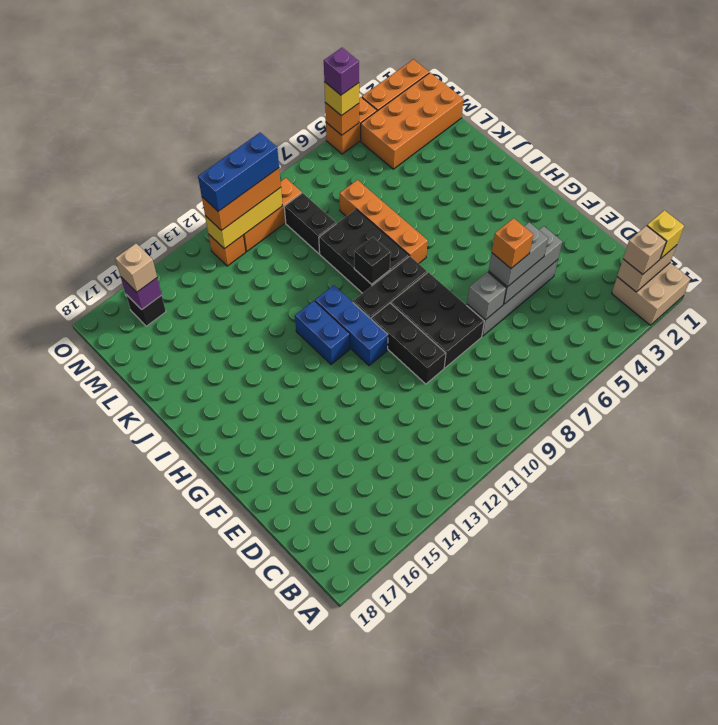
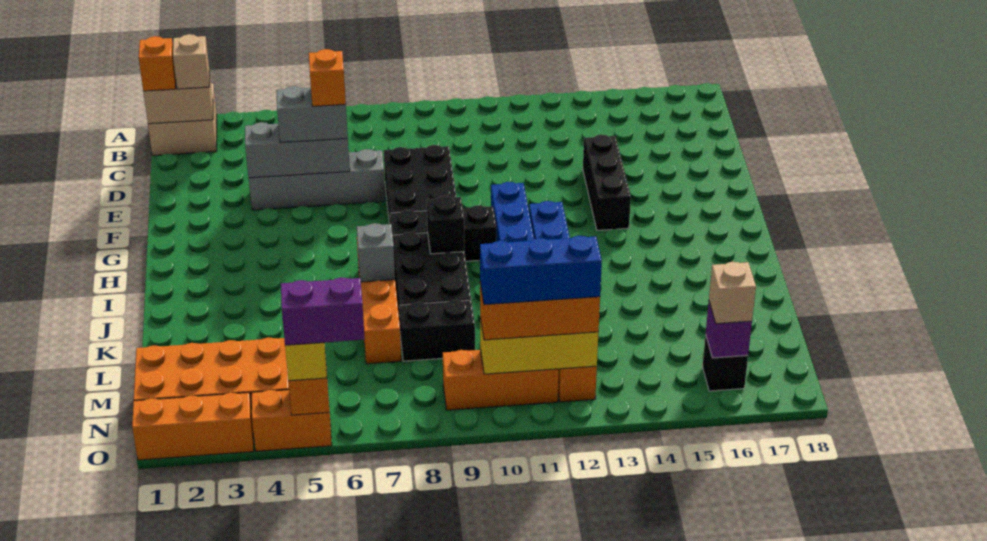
yellow 1x1 brick [647,210,684,259] -> orange 1x1 brick [139,36,176,91]
grey 1x1 brick [467,272,506,320] -> grey 1x1 brick moved to [357,223,395,282]
black 1x3 brick [371,303,446,384] -> black 1x3 brick moved to [583,135,631,230]
black 1x2 brick [284,193,336,253] -> black 1x2 brick turned to [399,300,475,361]
purple 1x1 brick [324,48,359,95] -> purple 1x2 brick [281,277,365,345]

